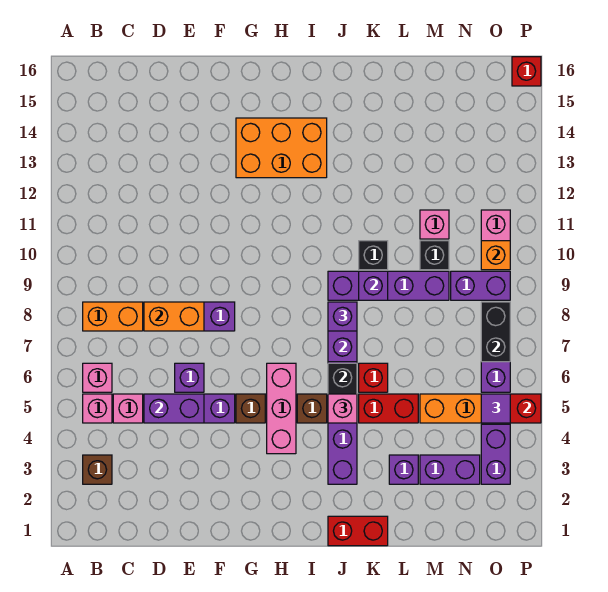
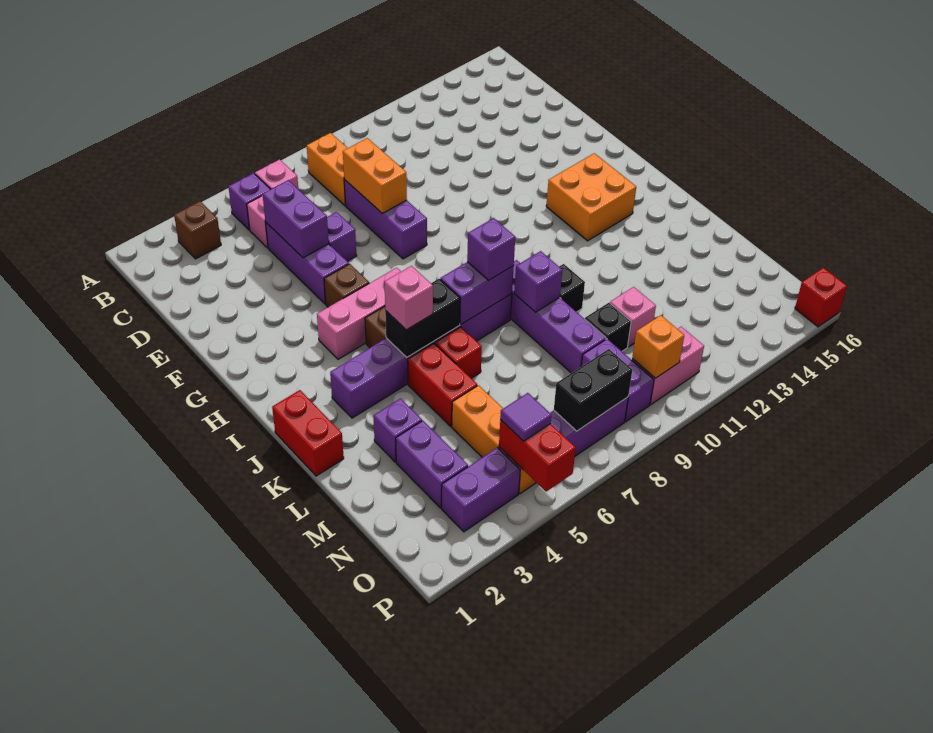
pink 1x1 brick [83,394,112,423] -> purple 1x1 brick [228,173,270,230]
orange 2x3 brick [236,118,327,178] -> orange 2x2 brick [546,153,636,241]

